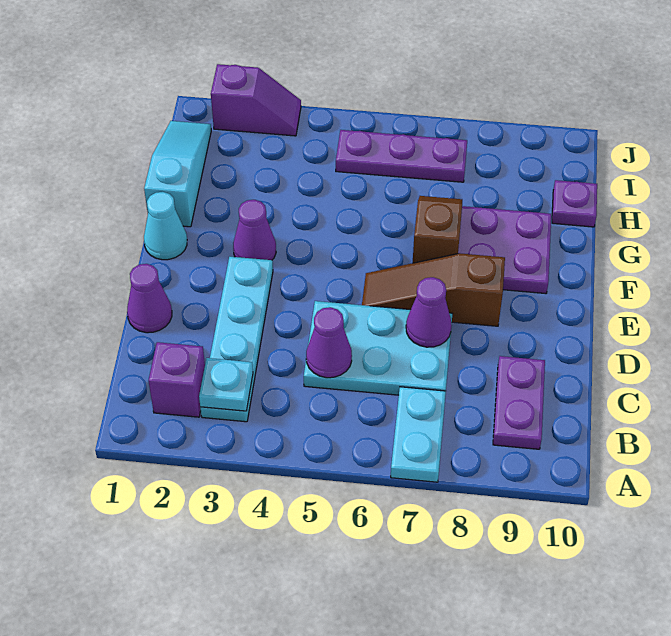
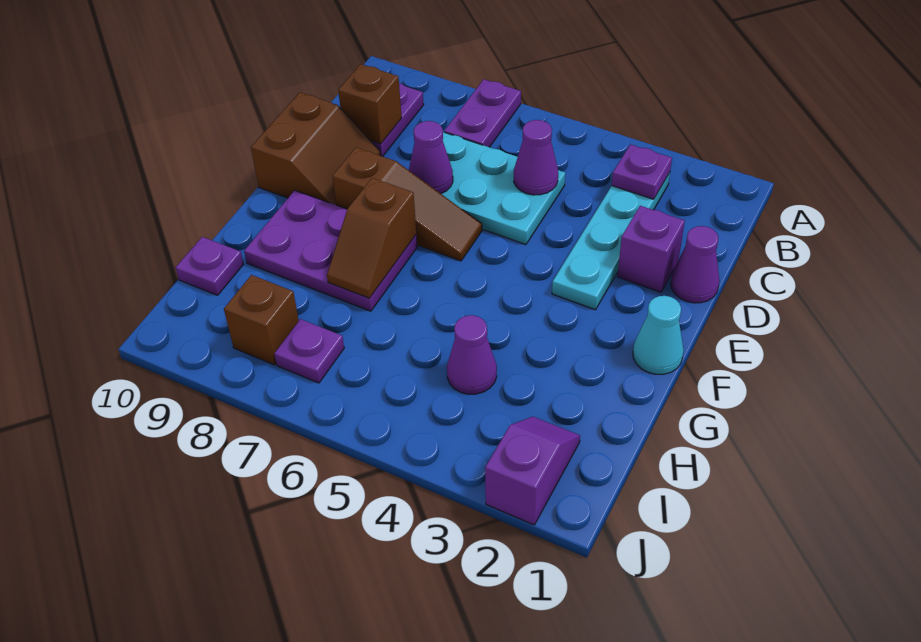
cyan 1x2 plate [391,387,446,482] -> purple 1x2 plate [444,79,521,147]
purple 1x1 brick [149,342,205,417] -> purple 1x1 brick moved to [617,206,685,292]
cyan 1x1 plate [199,358,253,411] -> purple 1x1 plate [612,144,672,199]
none -> brown 1x1 brick [338,64,402,144]
none -> brown 2x2 slope [251,92,381,205]
purple 1x1 cone [233,200,276,260] -> purple 1x1 cone moved to [447,315,497,394]
cyan 1x3 slope [144,121,211,227] -> none
purple 1x3 plate [336,130,467,182] -> purple 1x1 plate [274,319,344,383]
none -> brown 1x1 brick [224,275,299,365]
purple 1x2 slope [211,64,301,136] -> purple 1x2 slope turned to [485,417,580,525]

